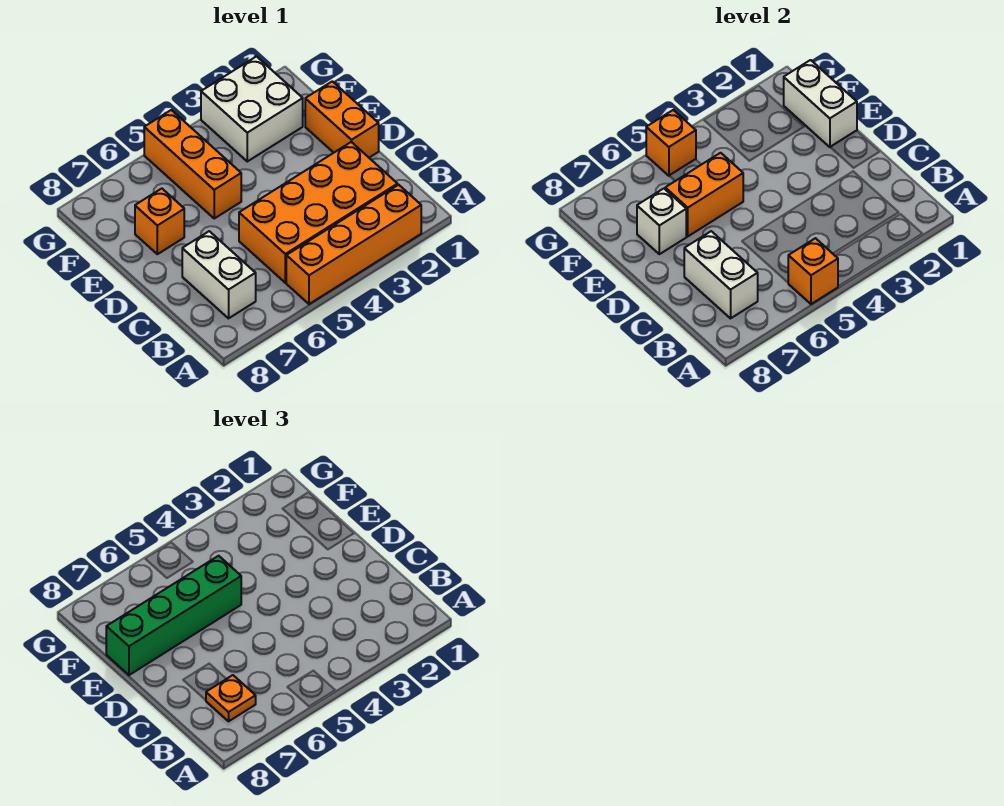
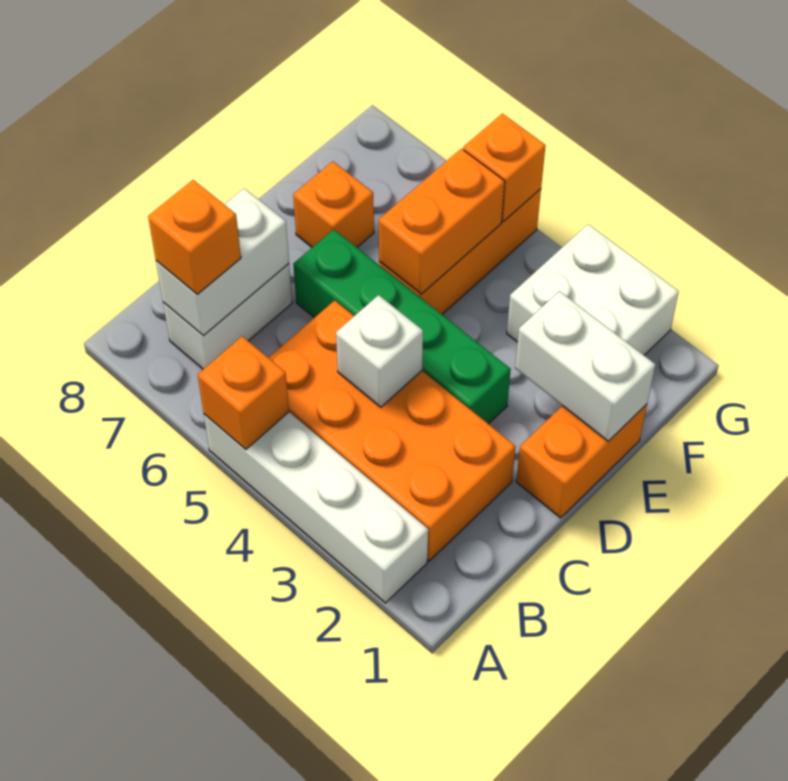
orange 1x4 brick [286,185,421,304] -> white 1x4 brick [204,412,428,603]
orange 1x1 plate [206,675,256,721] -> orange 1x1 brick [148,180,241,295]
white 1x2 brick [784,60,857,147] -> white 1x2 brick turned to [515,291,655,441]
orange 1x2 brick [665,153,743,236] -> orange 1x2 brick turned to [379,149,505,294]
green 1x4 brick [106,556,241,675] -> green 1x4 brick moved to [293,229,511,424]
white 1x1 brick [637,189,686,254] -> white 1x1 brick moved to [336,295,423,407]

